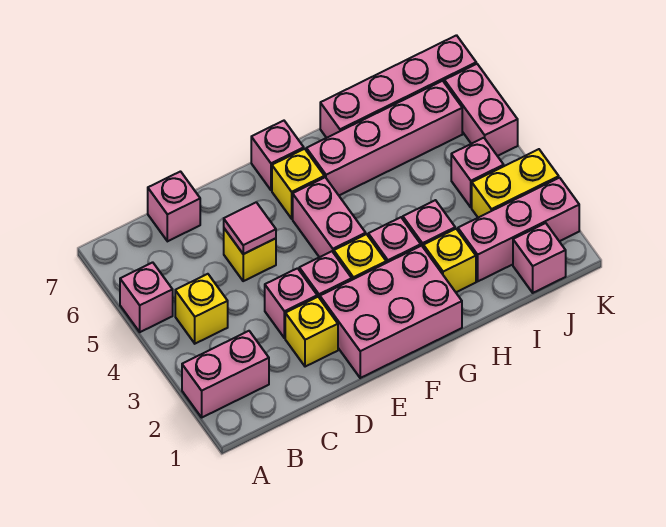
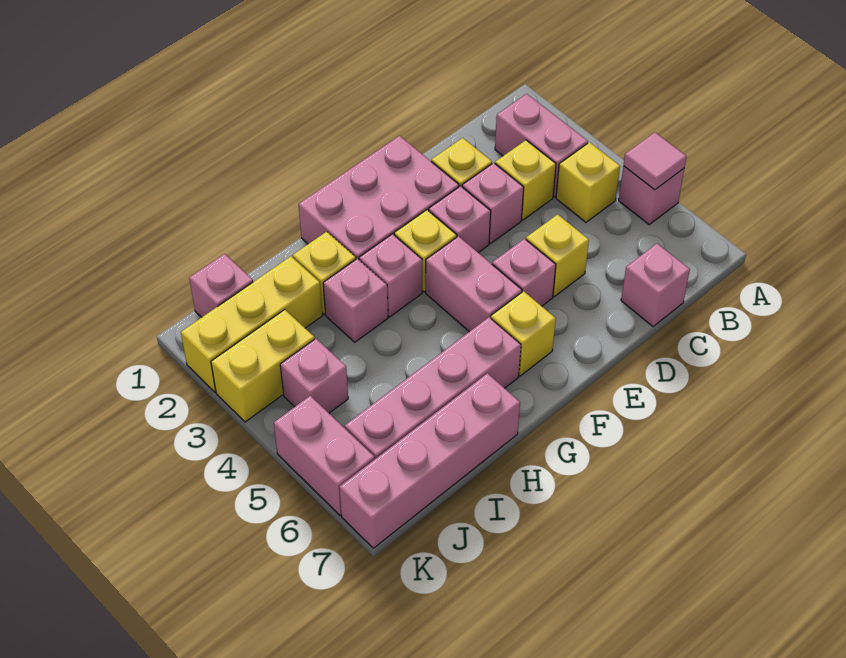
pink 1x2 brick [182,331,269,417] -> pink 1x2 brick turned to [495,94,588,197]
none -> yellow 1x1 brick [495,140,556,220]
pink 1x1 tile [224,202,276,254] -> pink 1x1 tile moved to [623,132,687,190]
pink 1x1 brick [251,121,304,190] -> pink 1x1 brick moved to [492,239,556,306]
pink 1x3 brick [458,178,579,281] -> yellow 1x3 brick [181,256,323,392]

